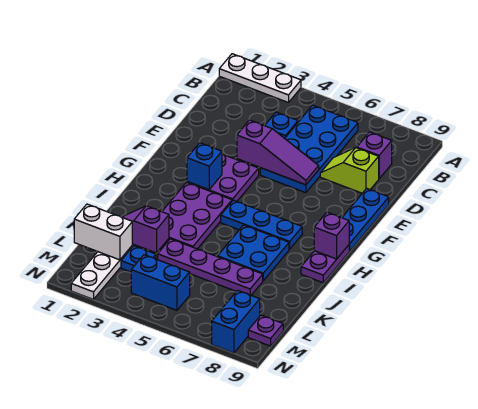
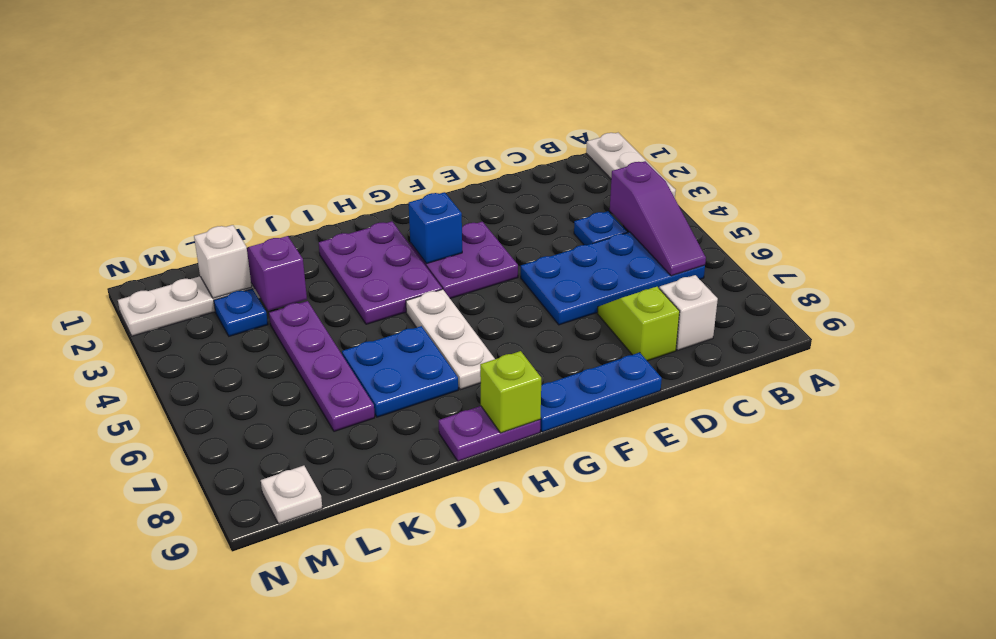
purple 1x1 brick [357,132,392,179] -> white 1x1 brick [659,275,718,350]
purple 1x3 slope [237,120,319,185] -> purple 1x3 slope moved to [610,161,706,276]
purple 2x3 plate [162,182,232,249] -> purple 2x3 plate turned to [319,221,442,324]
blue 1x3 plate [221,200,302,249] -> white 1x3 plate [406,289,495,390]
purple 1x1 brick [314,212,349,259] -> lime 1x1 brick [480,351,541,433]
white 1x2 brick [74,204,132,260] -> white 1x1 brick [194,225,252,298]
blue 1x2 brick [131,255,190,310] -> none
blue 1x2 brick [212,290,260,353] -> none
purple 1x1 plate [248,315,283,346] -> white 1x1 plate [261,466,322,524]

